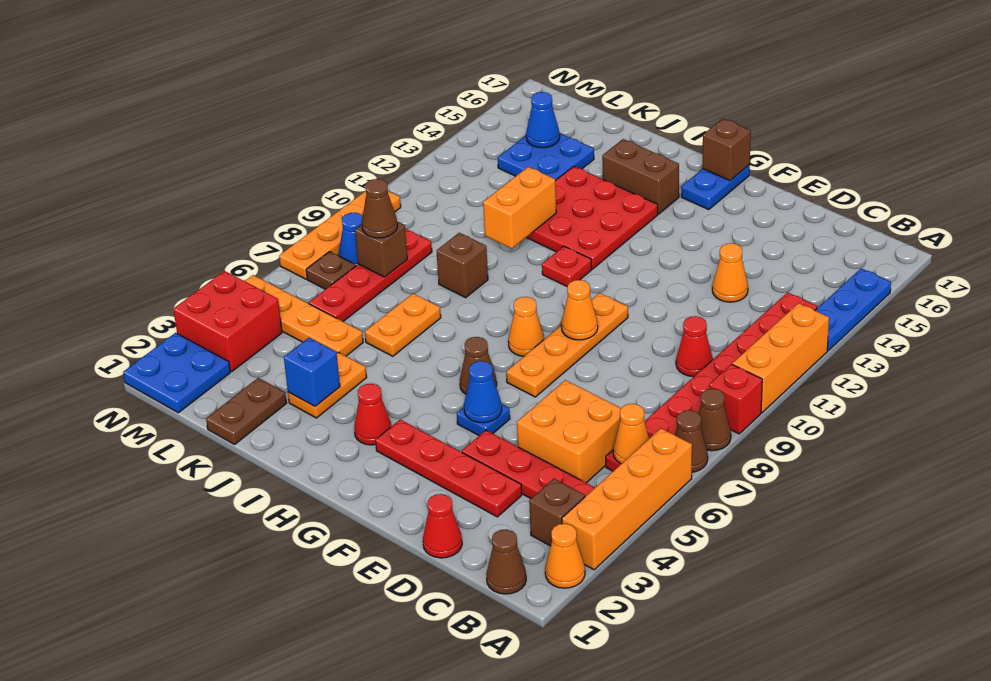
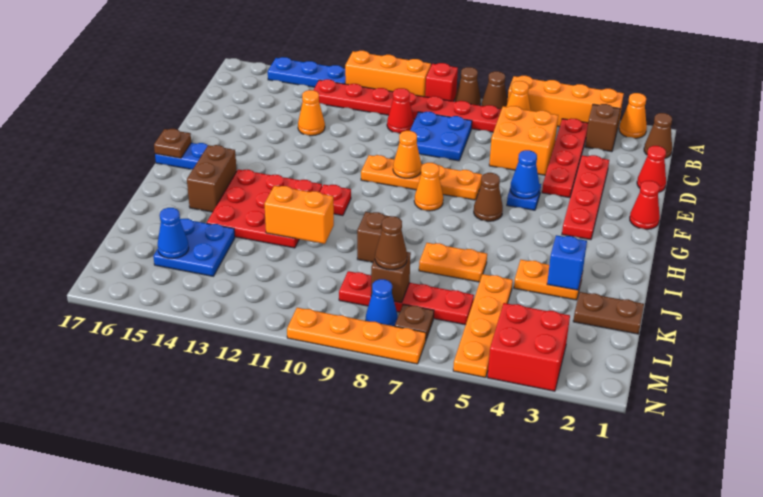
brown 1x1 brick [702,119,751,181] -> brown 1x1 plate [154,129,191,158]
red 1x1 cone [354,384,391,445] -> red 1x1 cone moved to [630,181,660,229]
blue 2x2 plate [123,333,230,413] -> blue 2x2 plate moved to [410,112,472,161]

